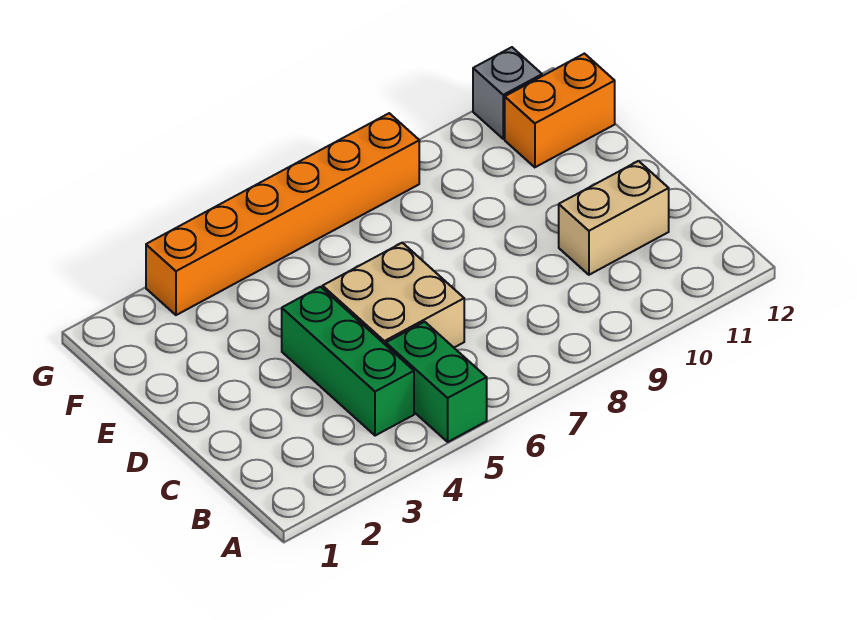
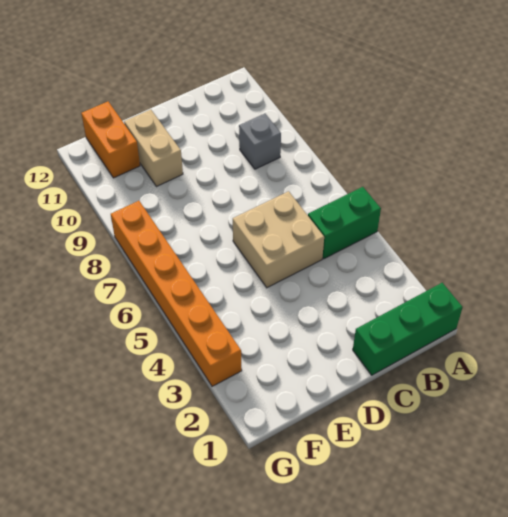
green 1x3 brick [282,287,414,436] -> green 1x3 brick moved to [353,283,463,375]
tan 1x2 brick [559,161,669,275] -> tan 1x2 brick moved to [124,110,183,187]
grey 1x1 brick [473,47,542,139] -> grey 1x1 brick moved to [239,114,281,169]

